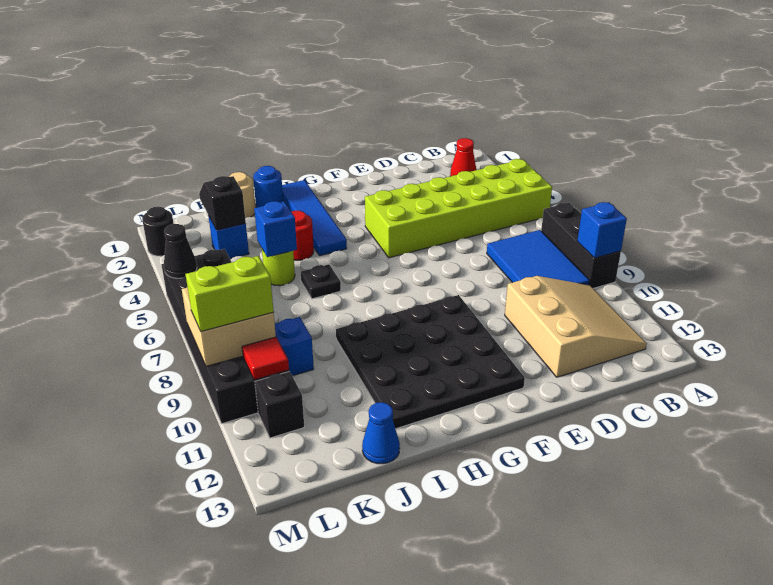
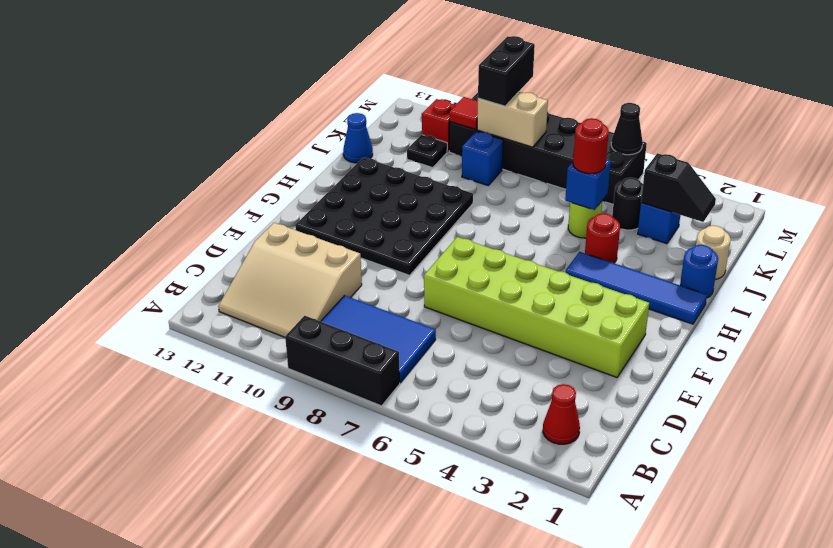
lime 2x6 brick [365,159,552,258] -> lime 2x6 brick turned to [424,237,649,377]
blue 1x1 brick [577,202,627,258] -> none
black 1x1 plate [301,264,341,299] -> black 1x1 plate moved to [407,135,447,168]
none -> red 1x1 round brick [573,118,609,174]
tan 2x2 brick [182,288,276,366] -> tan 1x2 brick [477,92,548,147]
lime 1x2 brick [186,256,274,332] -> black 1x2 brick [478,36,535,106]
black 1x1 brick [255,371,304,438] -> red 1x1 brick [422,99,455,152]
black 1x1 round brick [142,207,174,256] -> black 1x1 round brick moved to [612,178,643,230]

